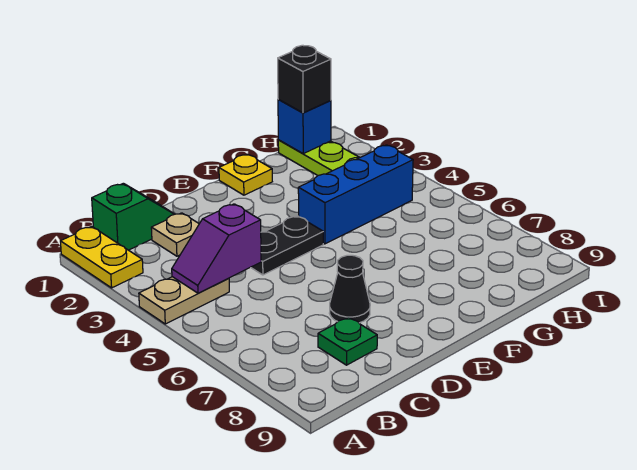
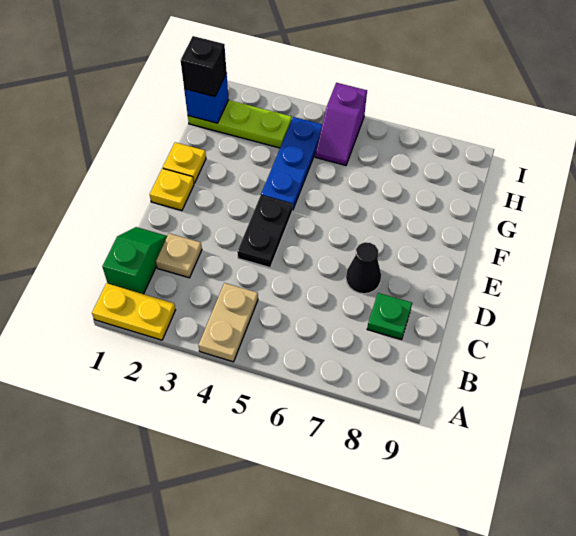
purple 1x2 slope [172,204,261,293] -> purple 1x2 slope moved to [315,83,367,165]
none -> yellow 1x1 plate [150,169,194,211]
blue 1x3 brick [298,145,413,244] -> blue 1x3 plate [261,117,322,210]

